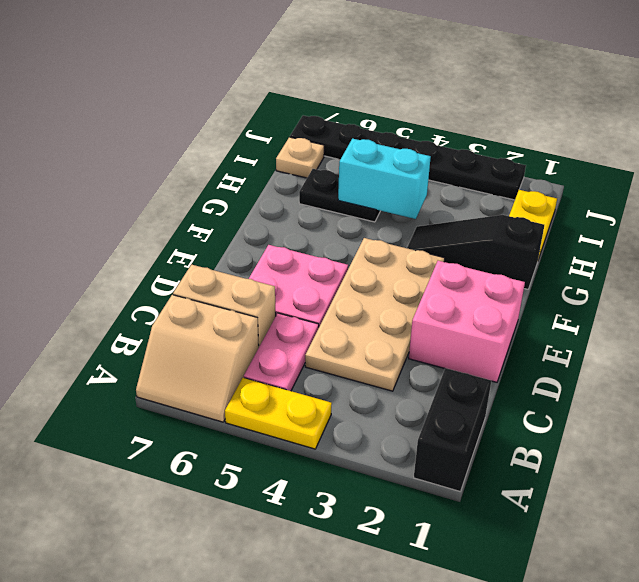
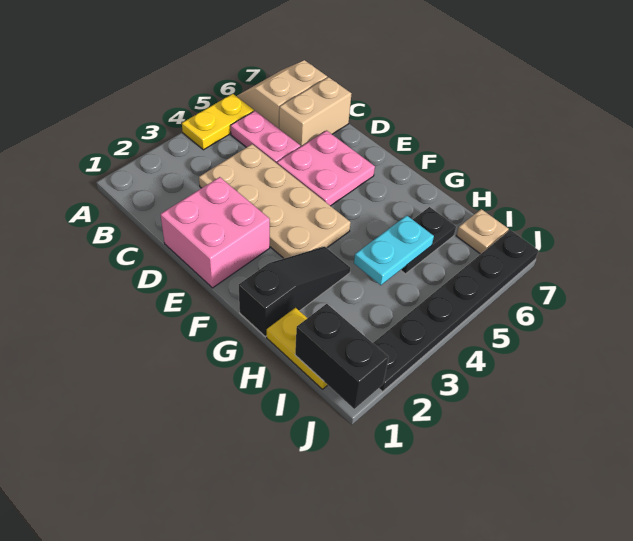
black 1x2 brick [414,368,491,491] -> black 1x2 brick moved to [295,304,389,409]
cyan 1x2 brick [338,139,431,219] -> cyan 1x2 plate [354,216,434,285]

